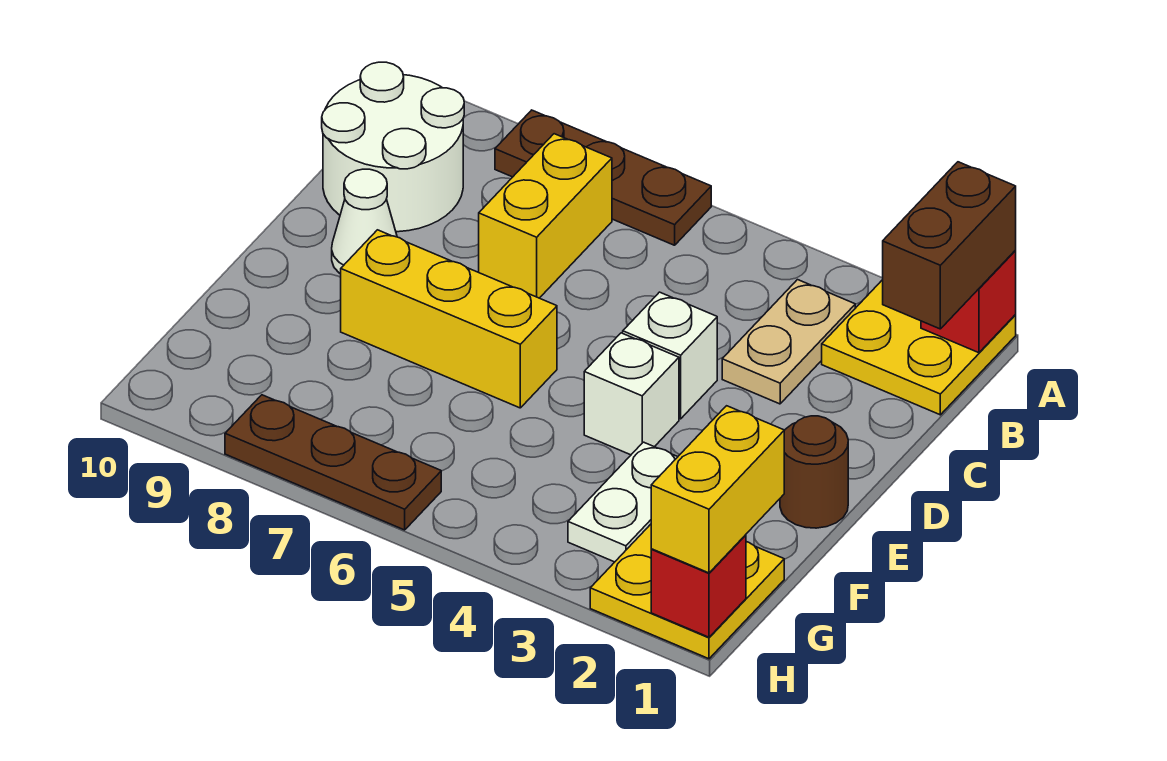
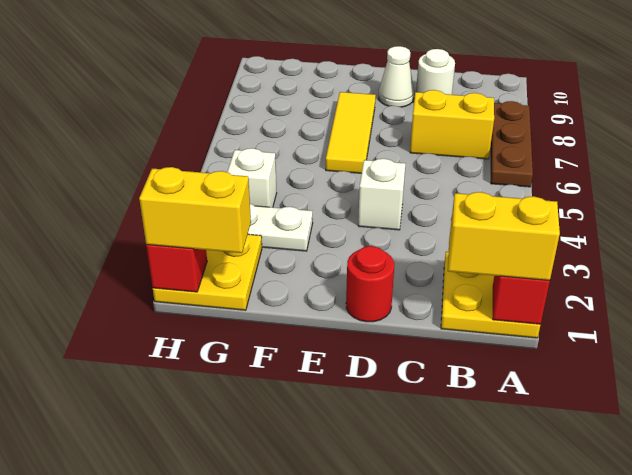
brown 1x2 brick [883,162,1016,329] -> yellow 1x2 brick [448,192,560,281]
tan 1x2 plate [722,280,855,404] -> none
white 2x2 round brick [322,62,464,232] -> white 1x1 round brick [416,49,455,95]
none -> red 1x1 round brick [346,246,394,322]
brown 1x1 round brick [780,416,848,528] -> none
white 1x1 brick [584,333,679,455] -> white 1x1 brick moved to [227,148,277,207]
yellow 1x3 brick [341,230,557,408] -> yellow 1x3 tile [326,92,376,173]
brown 1x3 plate [225,395,441,530] -> none

